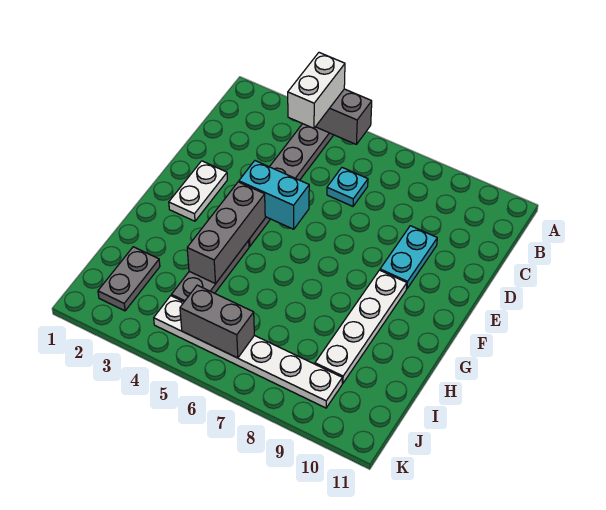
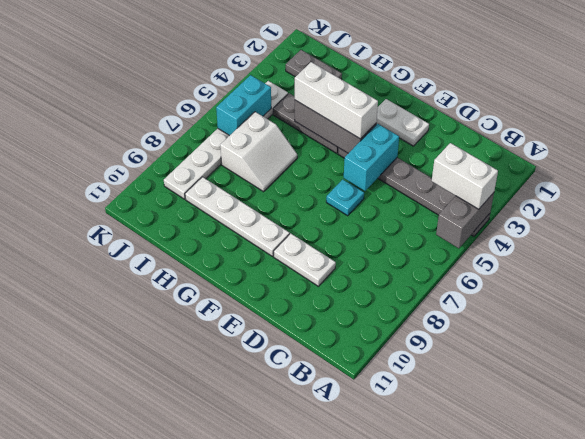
cyan 1x1 plate [327,168,368,206] -> cyan 1x1 plate moved to [326,179,364,216]
cyan 1x2 plate [380,226,437,289] -> white 1x2 plate [274,233,336,286]
none -> white 1x3 brick [295,62,378,139]
none -> white 2x2 slope [220,112,297,192]
grey 1x2 brick [180,285,254,358] -> cyan 1x2 brick [216,75,271,136]

